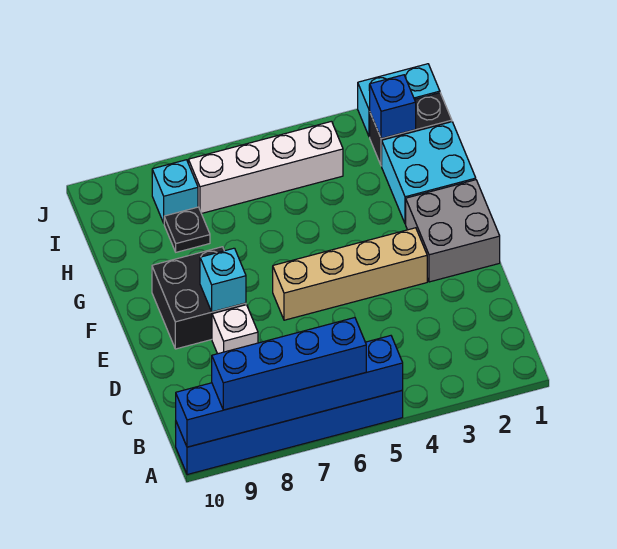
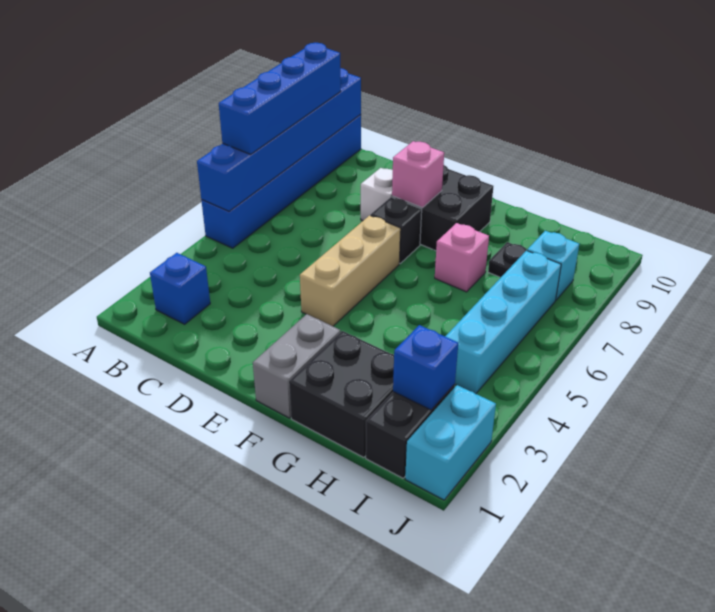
none -> blue 1x1 brick [150,253,210,324]
grey 2x2 brick [406,180,500,282] -> grey 1x2 brick [253,314,340,418]
tan 1x4 brick [273,228,427,320] -> tan 1x3 brick [300,215,401,326]
none -> black 1x1 brick [371,197,422,263]
cyan 1x1 brick [200,248,246,312] -> pink 1x1 brick [392,141,444,208]
cyan 2x2 brick [382,122,476,224] -> black 2x2 brick [289,331,394,458]
none -> pink 1x1 brick [435,223,489,292]
white 1x4 brick [188,121,343,214] -> cyan 1x4 brick [445,250,561,394]

